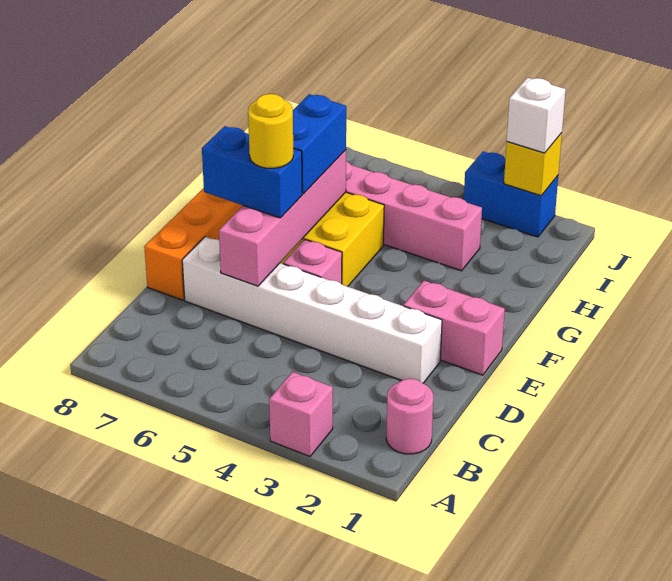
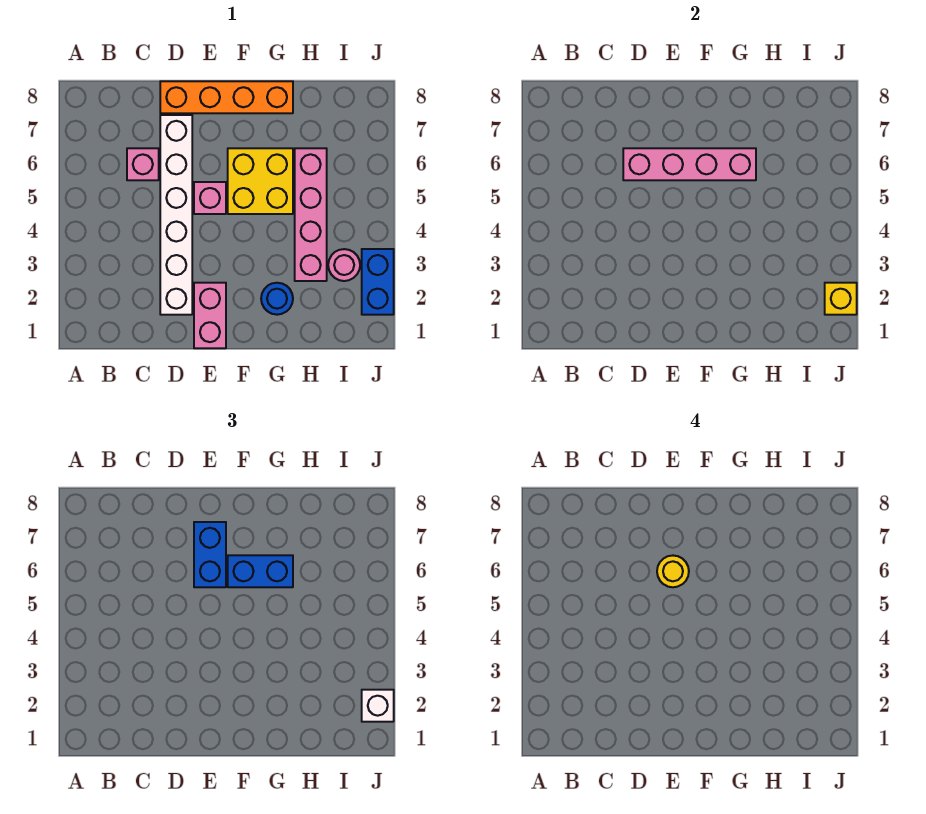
pink 1x1 brick [269,372,333,456] -> pink 1x1 brick moved to [127,148,159,180]
pink 1x1 round brick [386,379,433,454] -> pink 1x1 round brick moved to [328,249,360,281]
none -> blue 1x1 round brick [261,283,293,315]

